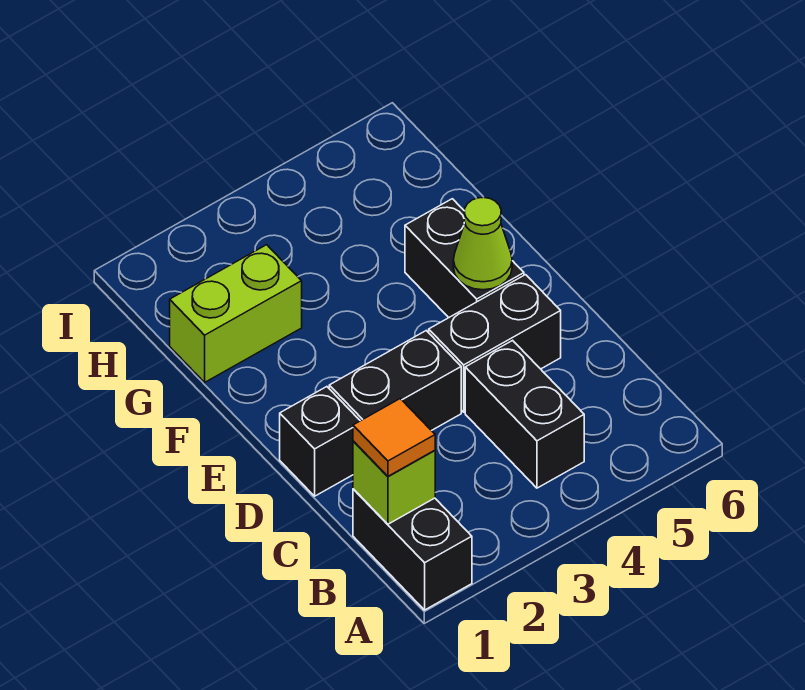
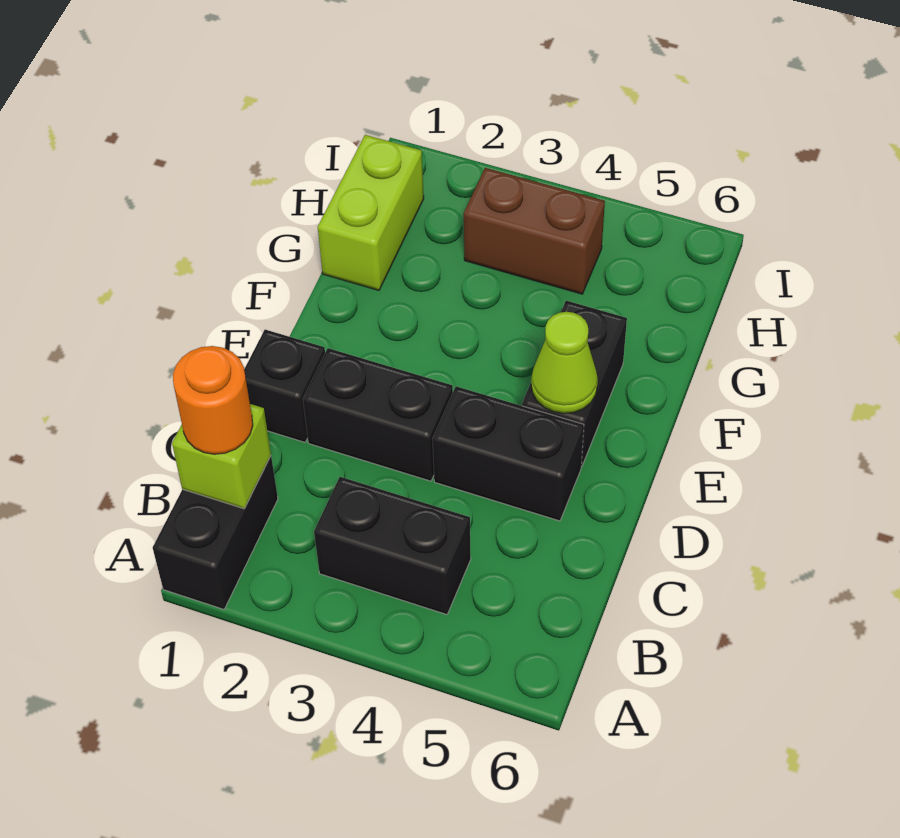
orange 1x1 tile [353,399,435,476] -> orange 1x1 round brick [173,346,253,454]
black 1x2 brick [465,340,584,488] -> black 1x2 brick turned to [314,477,471,615]
lime 1x2 brick [170,245,302,382] -> lime 1x2 brick turned to [318,135,424,290]
none -> brown 1x2 brick [464,168,605,294]

